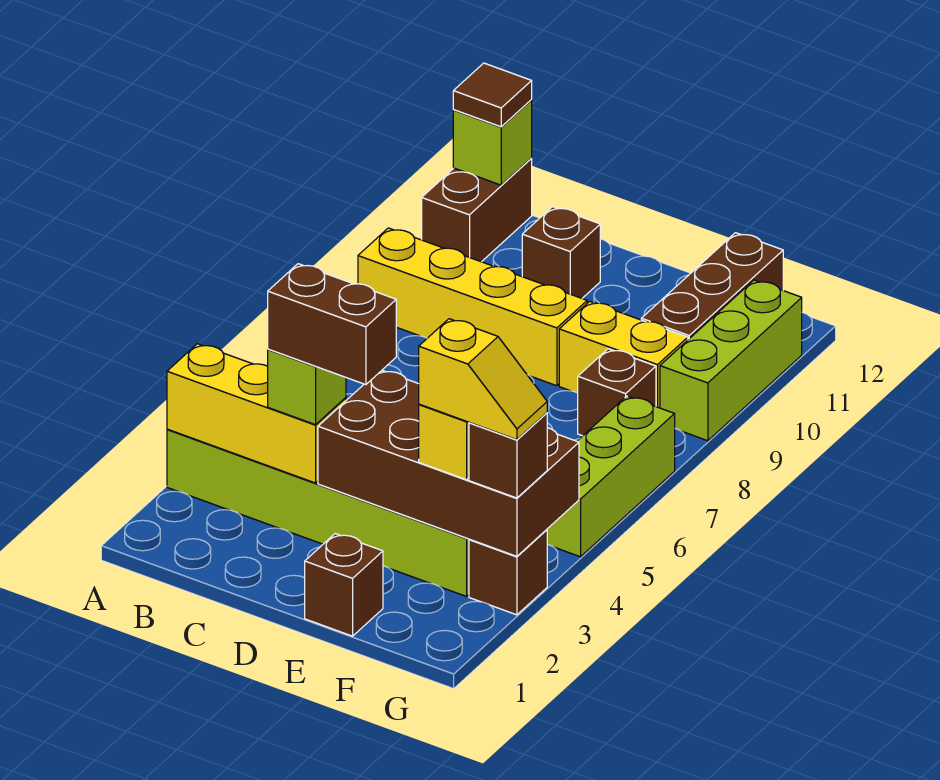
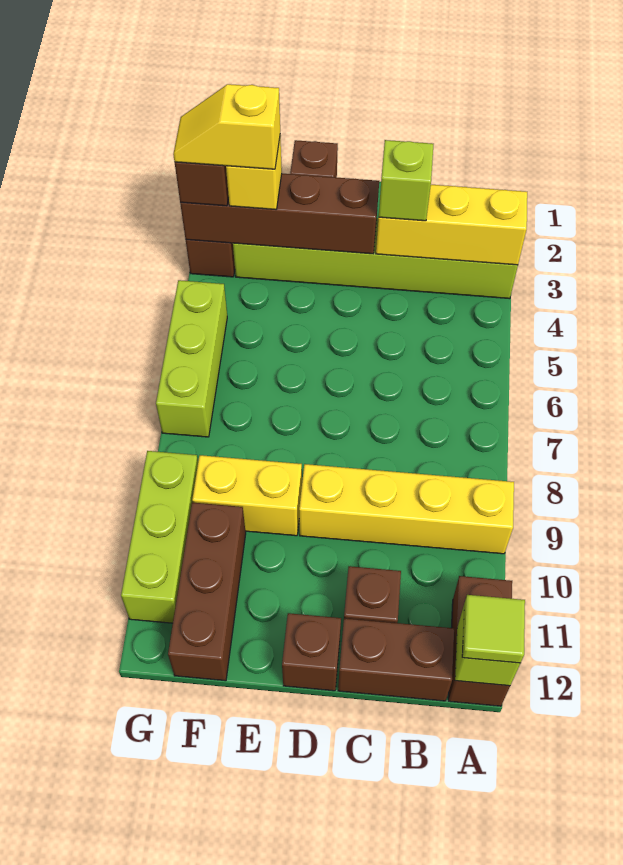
brown 1x1 tile [453,63,532,127] -> lime 1x1 tile [462,595,525,663]
brown 1x2 brick [268,264,396,385] -> brown 1x2 brick moved to [338,618,454,701]
brown 2x4 brick [318,371,579,556] -> brown 1x4 brick [180,174,379,254]
brown 1x1 brick [578,349,656,436] -> brown 1x1 brick moved to [282,613,341,691]

